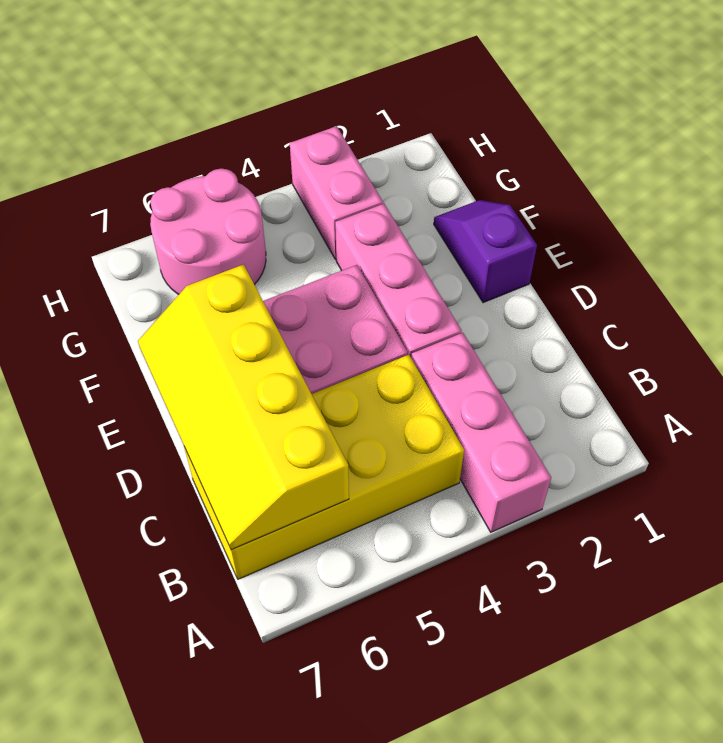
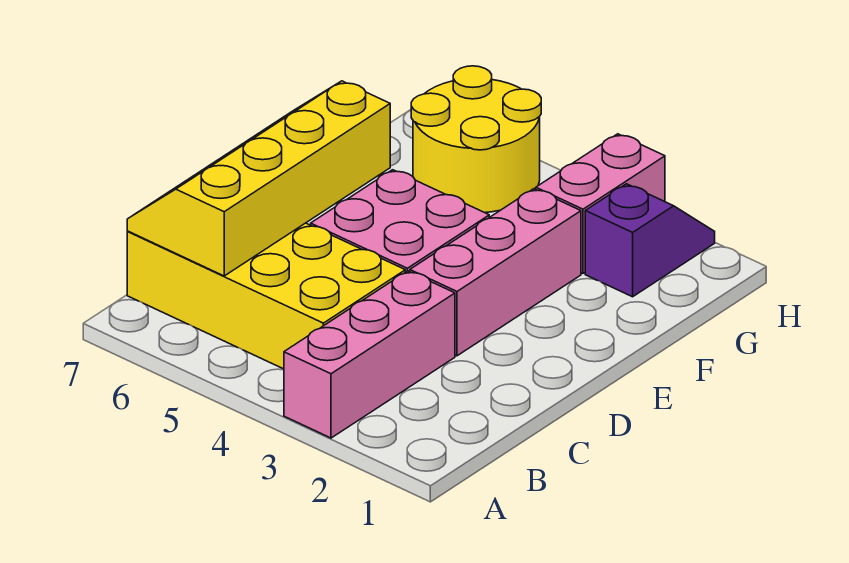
purple 1x2 slope [434,200,537,303] -> purple 1x2 slope moved to [585,184,715,297]
pink 2x2 round brick [150,169,266,294] -> yellow 2x2 round brick [411,66,541,213]

